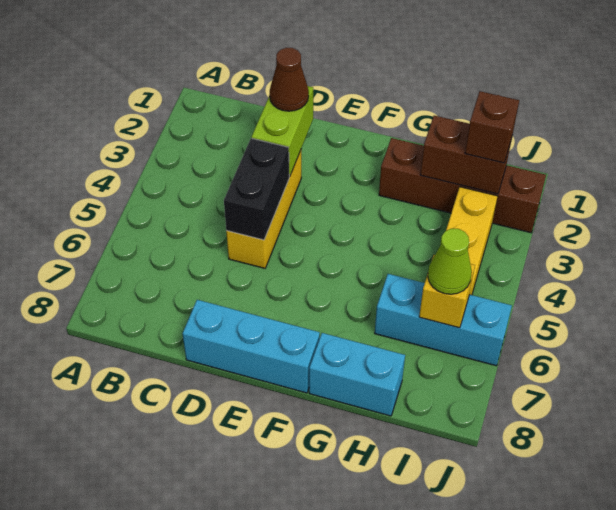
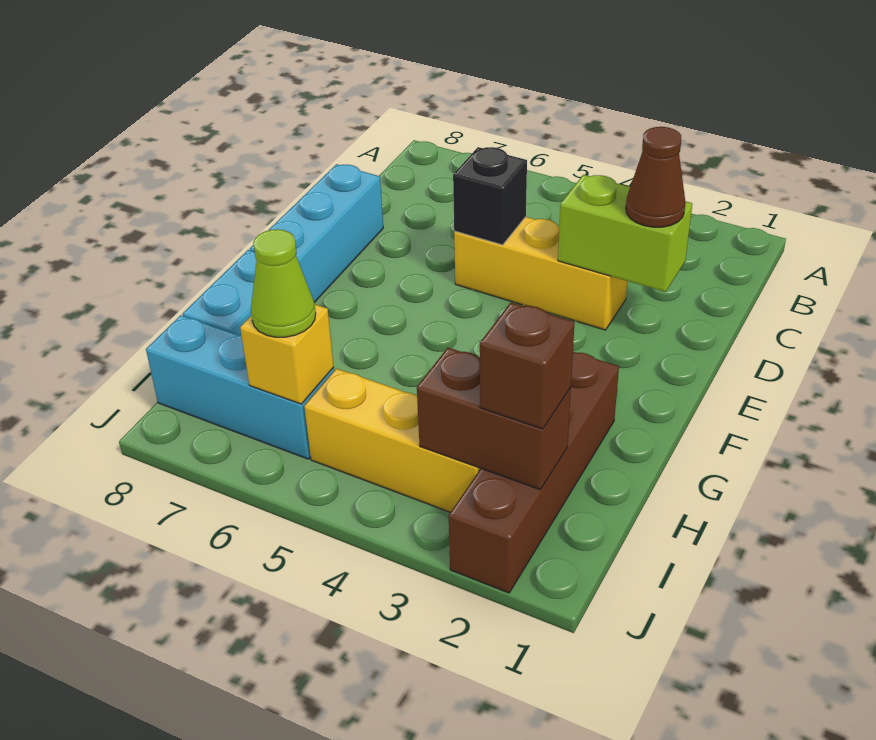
black 1x2 brick [224,138,290,240] -> black 1x1 brick [453,147,527,245]
brown 1x2 brick [420,116,512,194] -> brown 1x2 brick turned to [417,348,571,490]
cyan 1x3 brick [375,274,512,366] -> cyan 1x3 brick turned to [146,315,334,459]

